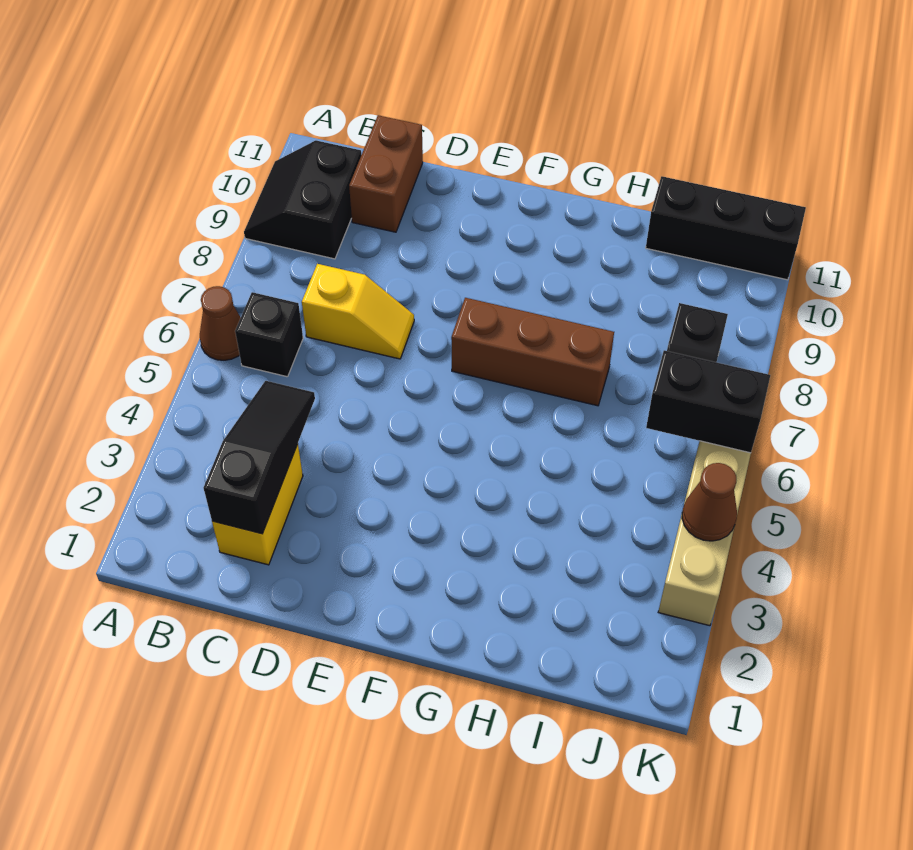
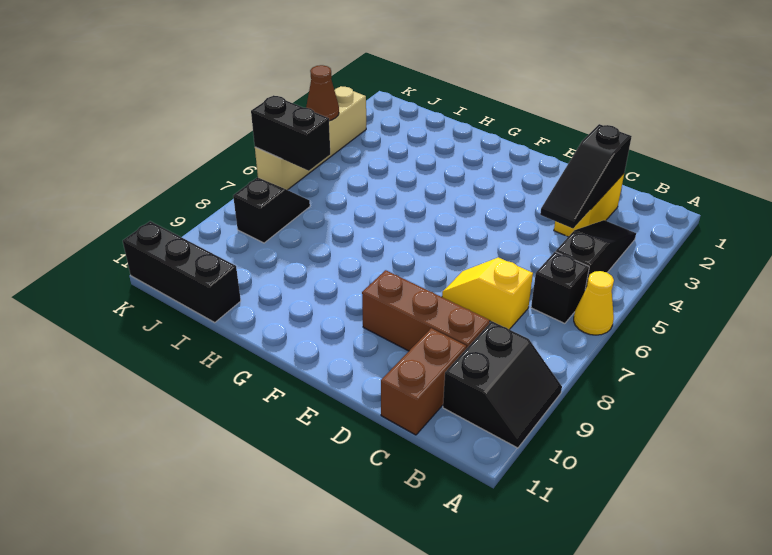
brown 1x1 cone [200,286,241,360] -> yellow 1x1 cone [574,271,614,335]
none -> black 1x3 slope [556,220,636,290]
brown 1x3 brick [451,298,614,406] -> brown 1x3 brick moved to [362,270,490,351]

